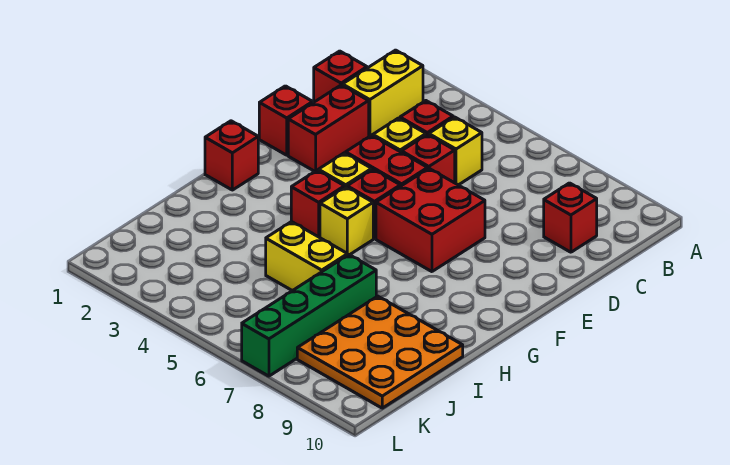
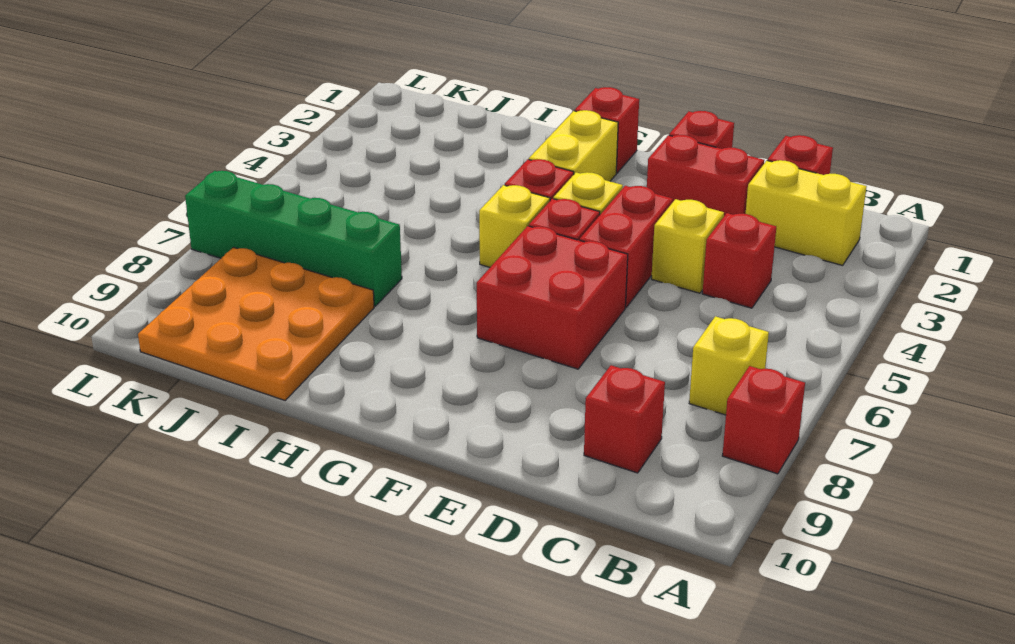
yellow 1x1 brick [429,117,482,185] -> yellow 1x1 brick moved to [689,316,769,415]
red 1x1 brick [402,134,455,183] -> red 1x1 brick moved to [722,366,805,474]
yellow 1x2 brick [266,221,348,291] -> yellow 1x2 brick moved to [529,110,618,181]

